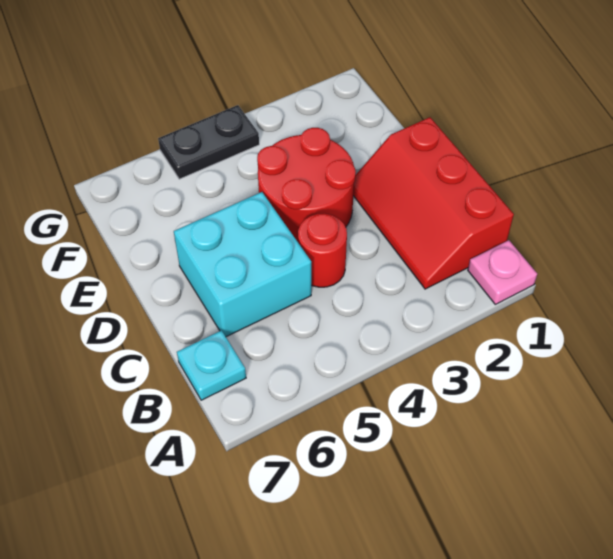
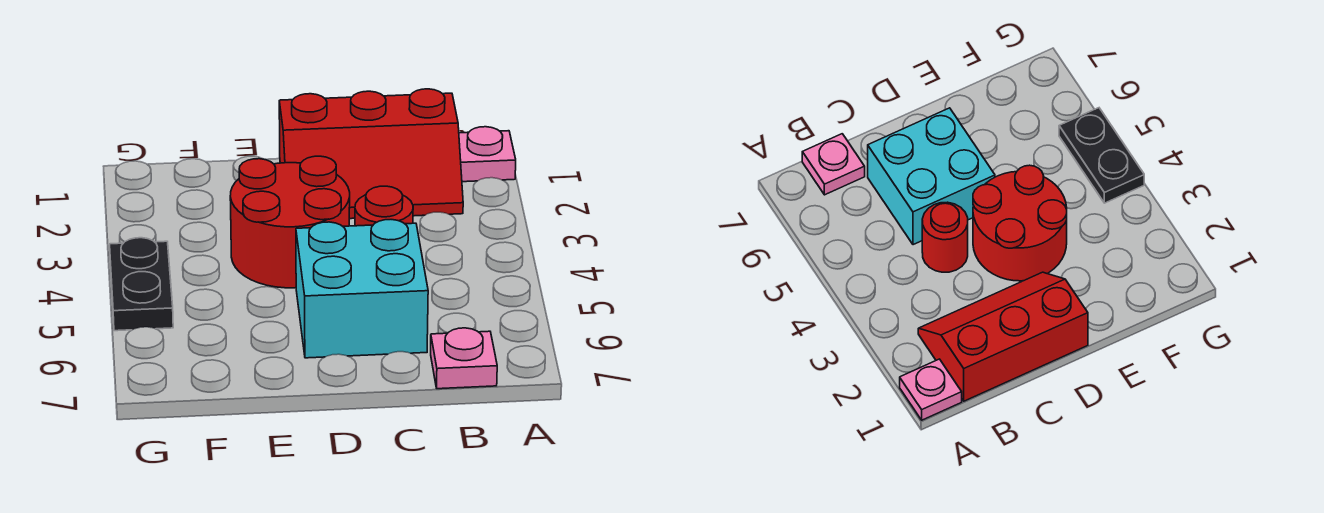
cyan 1x1 plate [177,330,246,400] -> pink 1x1 plate [431,328,497,389]

